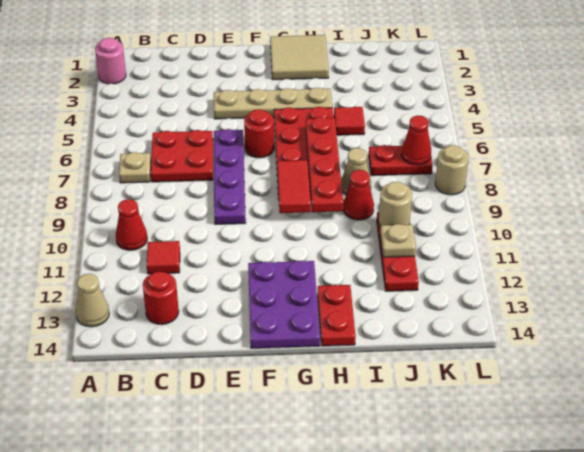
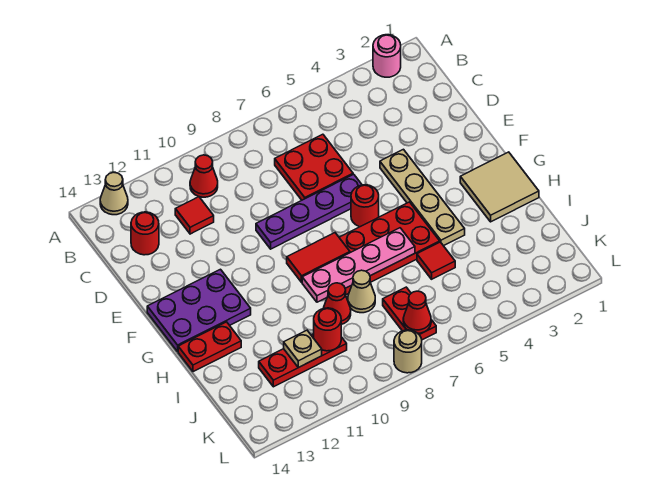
tan 1x1 plate [119,152,151,183] -> none
red 1x4 plate [306,117,343,212] -> pink 1x4 plate [302,228,415,302]
tan 1x1 round brick [379,182,412,226] -> red 1x1 round brick [314,308,341,351]

